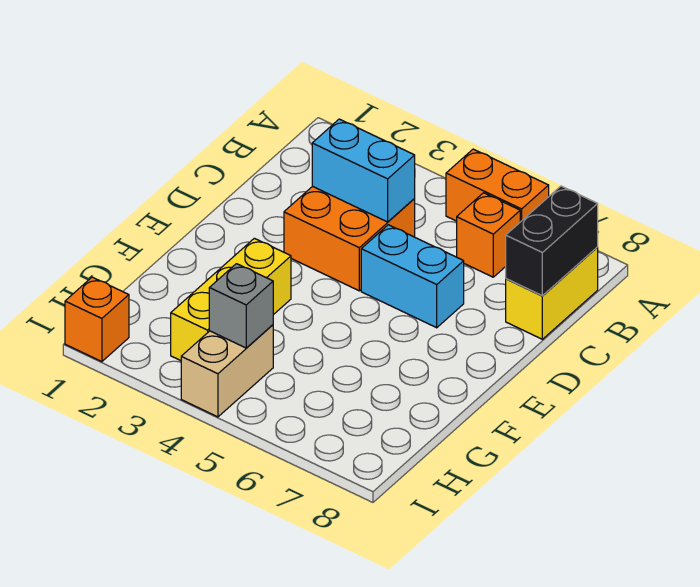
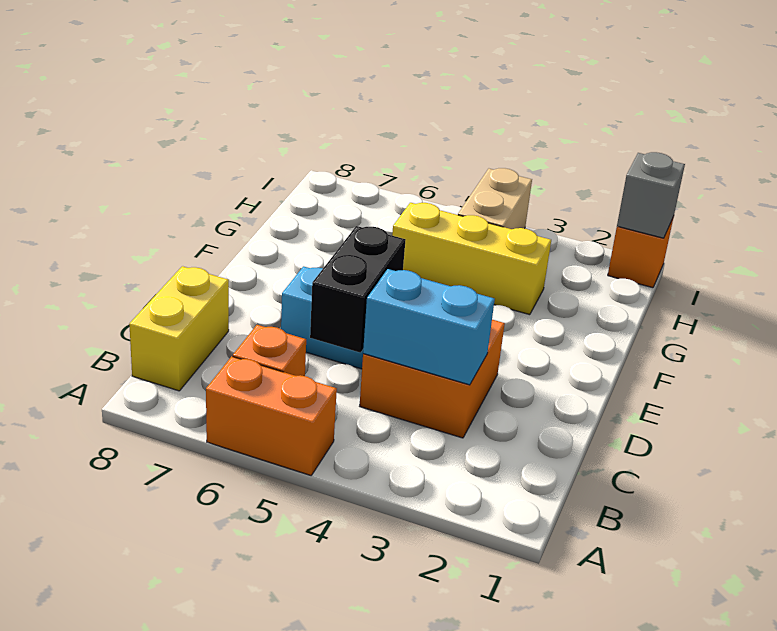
black 1x2 brick [506,186,598,296] -> black 1x2 brick moved to [310,226,405,353]
yellow 1x3 brick [171,238,291,361] -> yellow 1x3 brick turned to [392,203,551,315]
grey 1x1 brick [209,264,273,348] -> grey 1x1 brick moved to [617,152,685,238]

